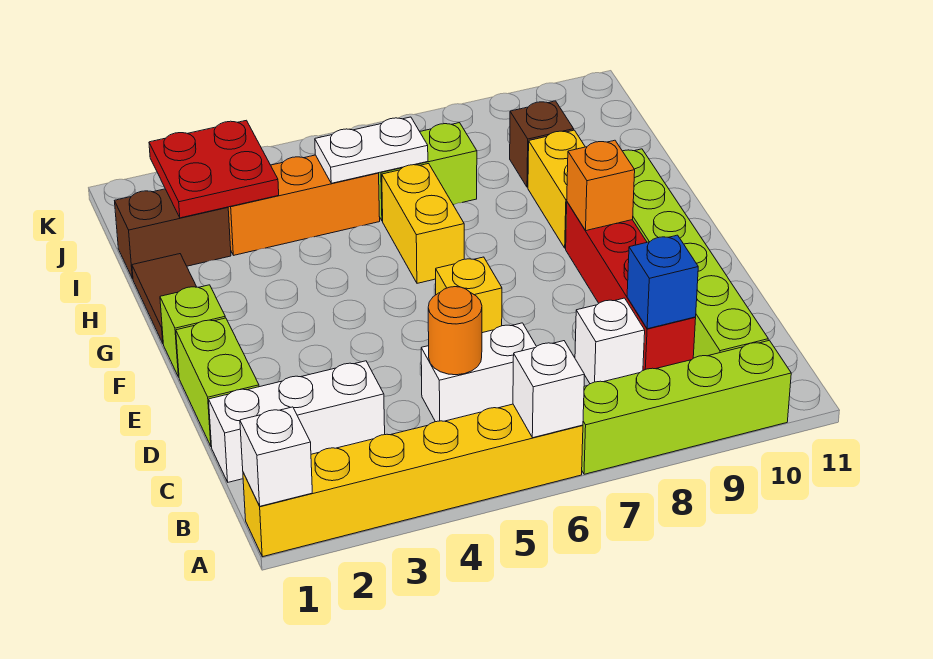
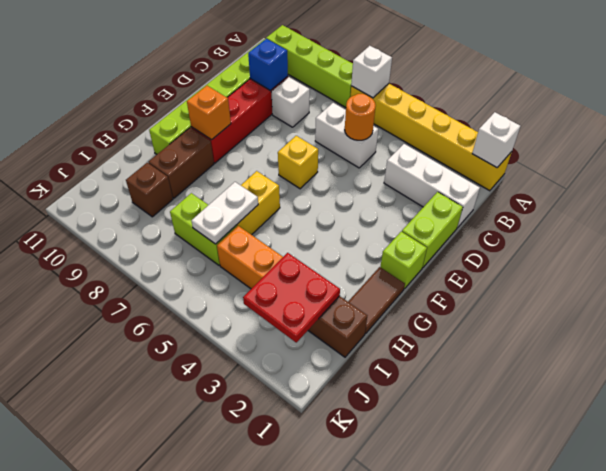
yellow 1x2 brick [528,130,585,248] -> brown 1x2 brick [148,128,214,198]
white 1x2 plate [315,117,428,183] -> white 1x2 plate turned to [192,182,258,244]

